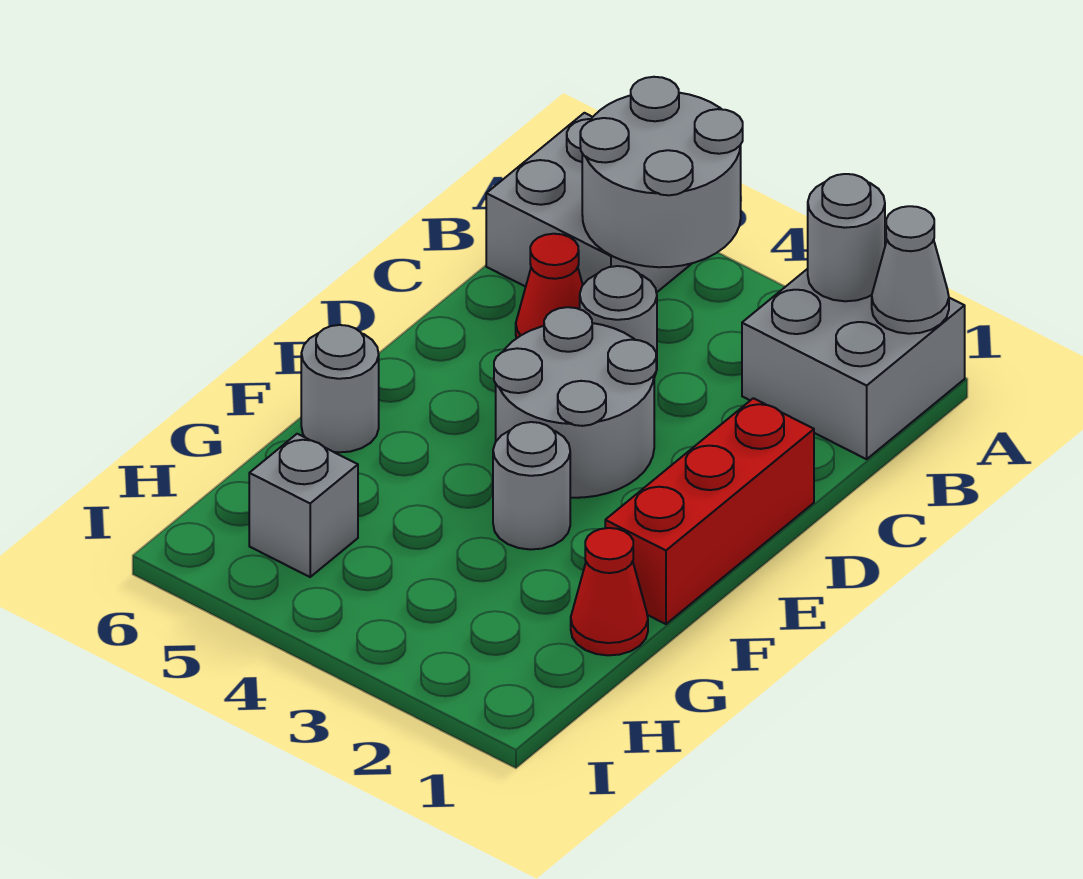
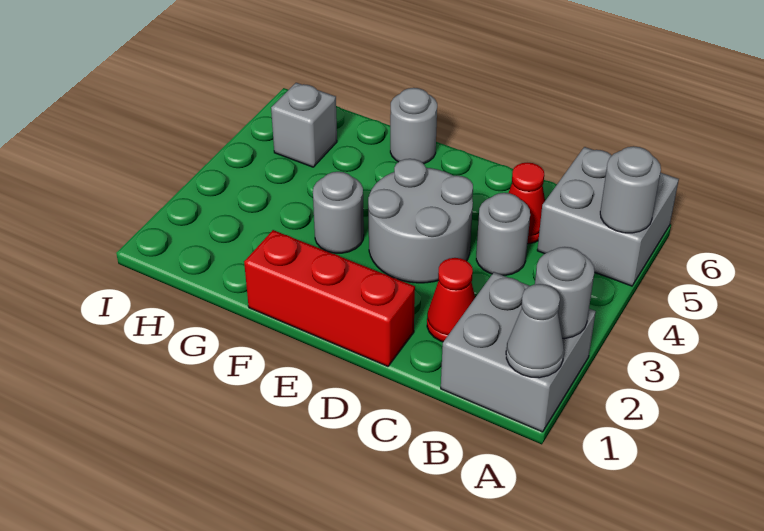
grey 2x2 round brick [580,77,743,267] -> grey 1x1 round brick [600,146,661,233]
red 1x1 cone [571,528,648,655] -> red 1x1 cone moved to [427,258,475,342]

